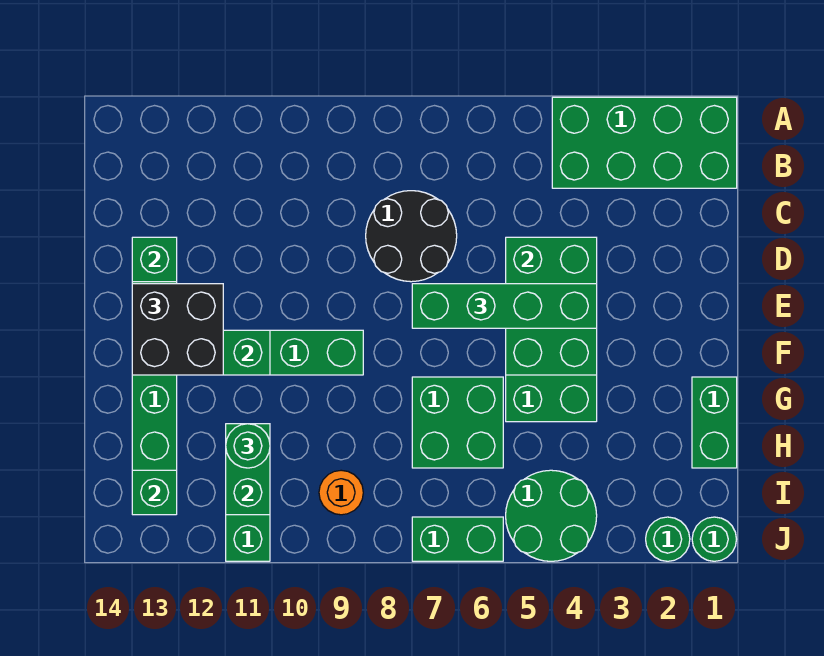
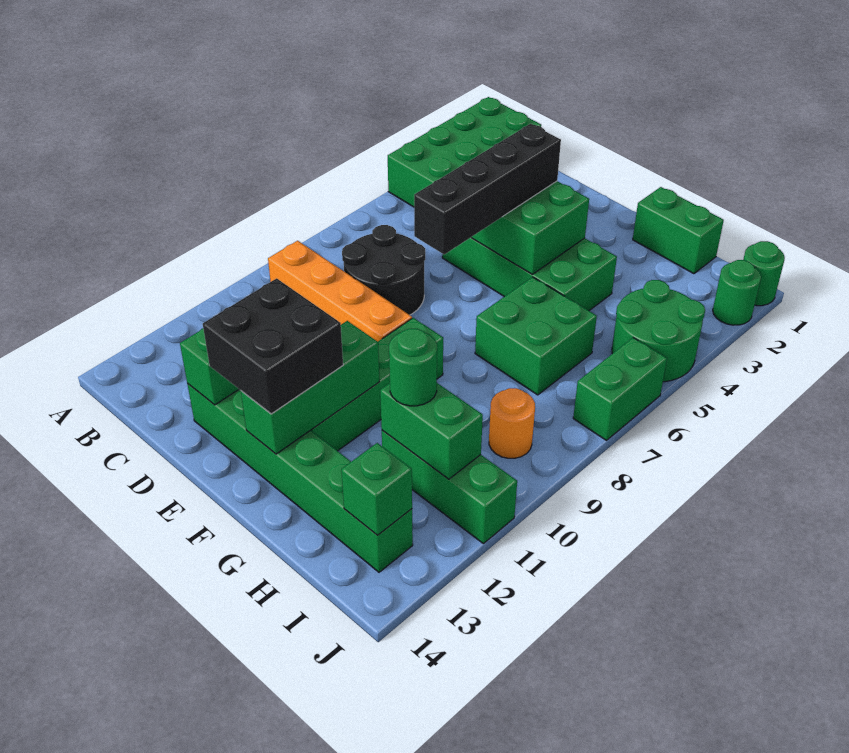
none -> orange 1x4 brick [268,241,412,342]
green 1x4 brick [412,284,597,328] -> black 1x4 brick [414,124,561,254]

